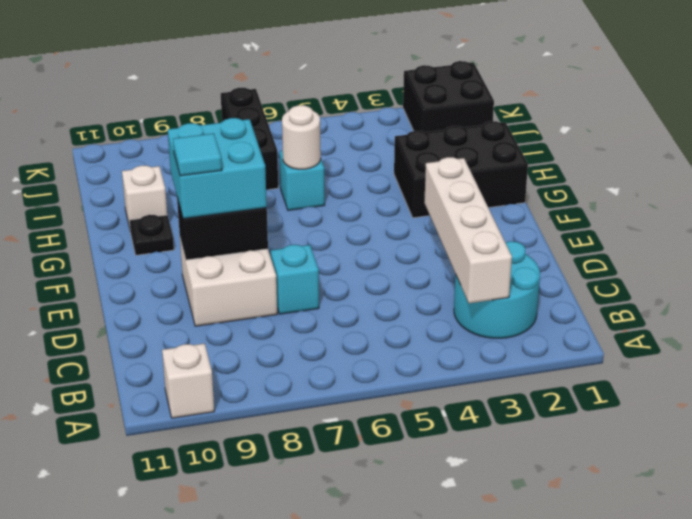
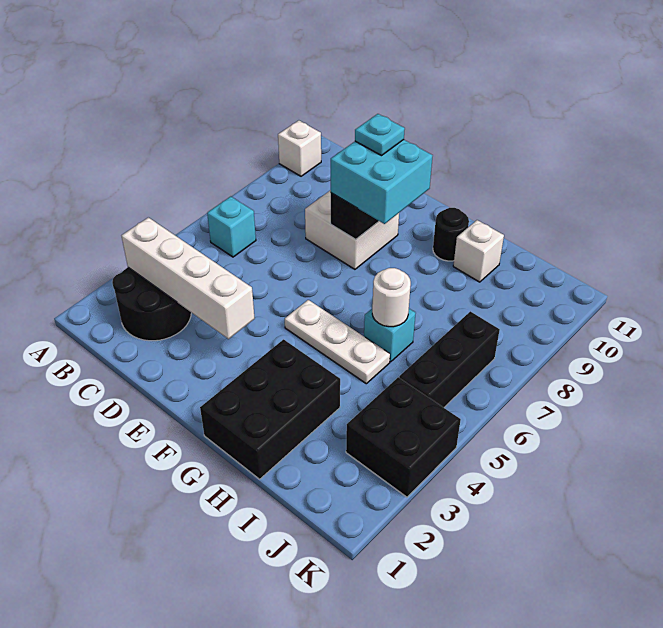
cyan 2x2 round brick [454,241,540,338] -> black 2x2 round brick [112,267,191,341]
cyan 1x1 brick [271,245,319,314] -> cyan 1x1 brick moved to [207,196,256,257]
cyan 1x1 tile [173,133,222,176] -> cyan 1x1 plate [355,114,405,156]
none -> white 1x3 plate [285,300,390,384]
black 1x1 plate [129,215,174,255] -> black 1x1 round brick [433,208,469,261]
black 1x3 brick [221,88,278,190] -> black 1x3 brick turned to [399,311,500,408]
black 2x2 brick [403,61,494,132] -> black 2x2 brick moved to [346,377,461,497]

